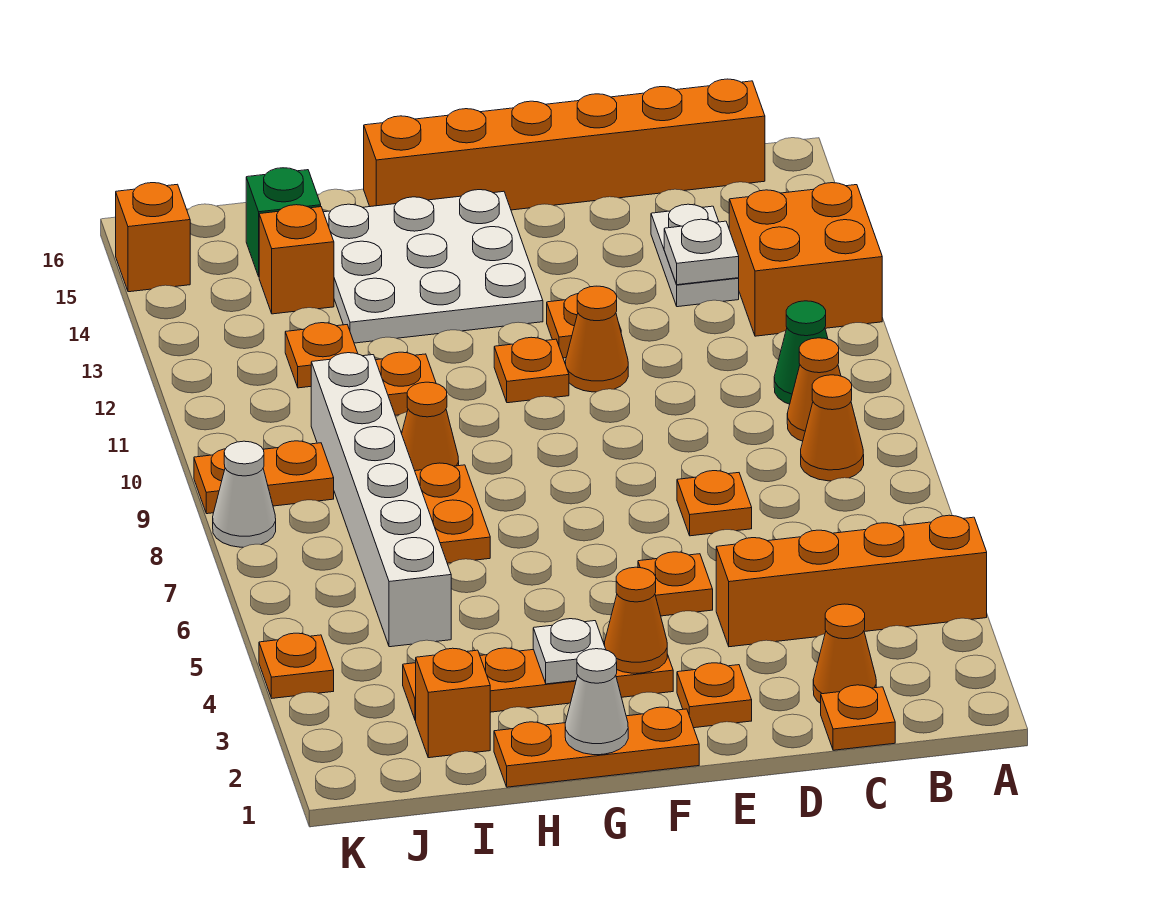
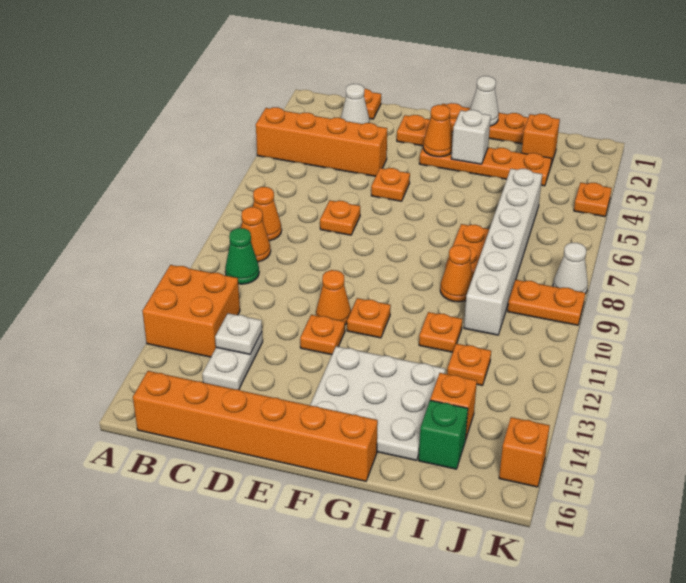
orange 1x1 cone [813,604,876,703] -> white 1x1 cone [341,84,370,124]
white 1x1 plate [533,619,606,684] -> white 1x1 brick [451,110,491,164]

